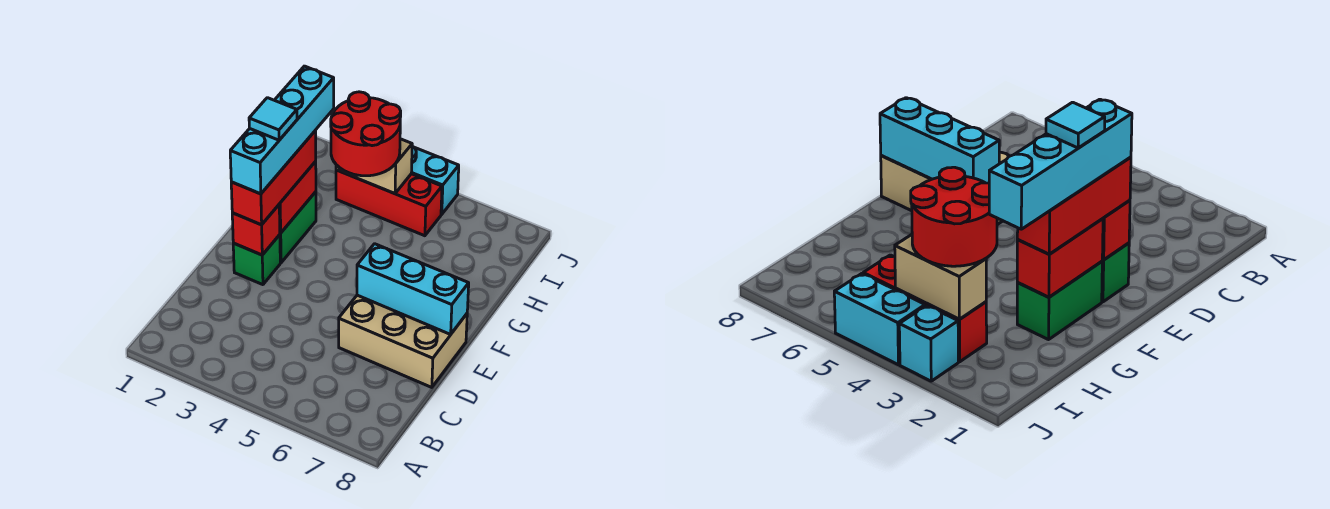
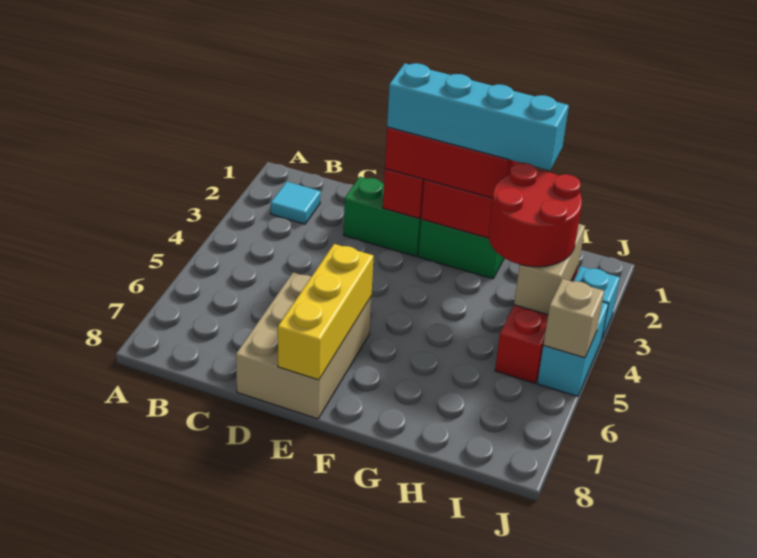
green 1x1 brick [233,235,280,285] -> green 1x2 brick [344,177,421,256]
cyan 1x3 brick [357,244,469,334] -> yellow 1x3 brick [278,244,374,380]
cyan 1x1 tile [249,98,297,140] -> cyan 1x1 tile moved to [271,182,321,224]
none -> tan 1x1 brick [543,279,604,358]

